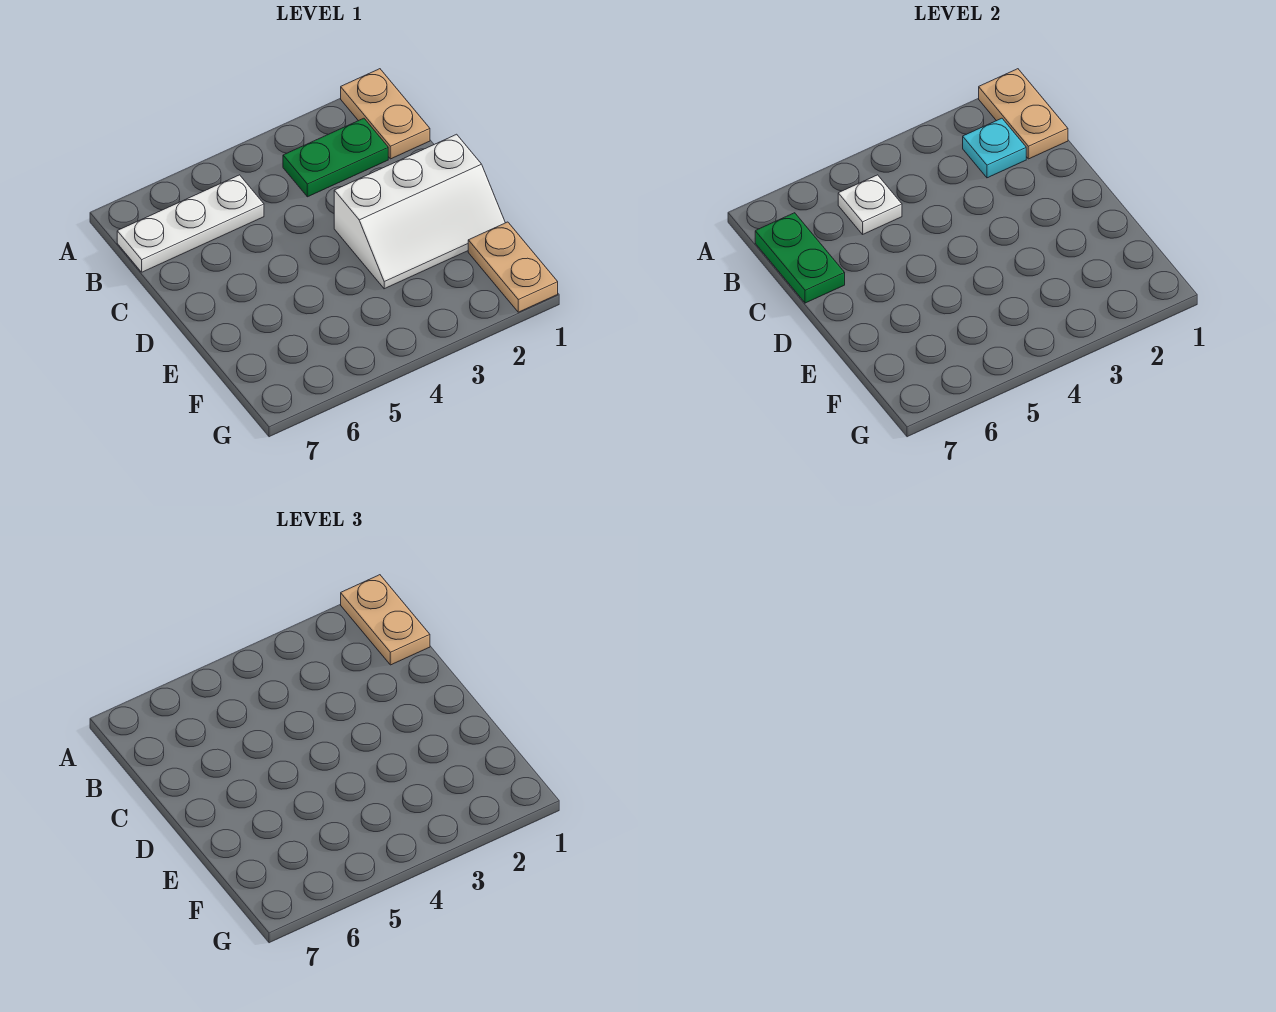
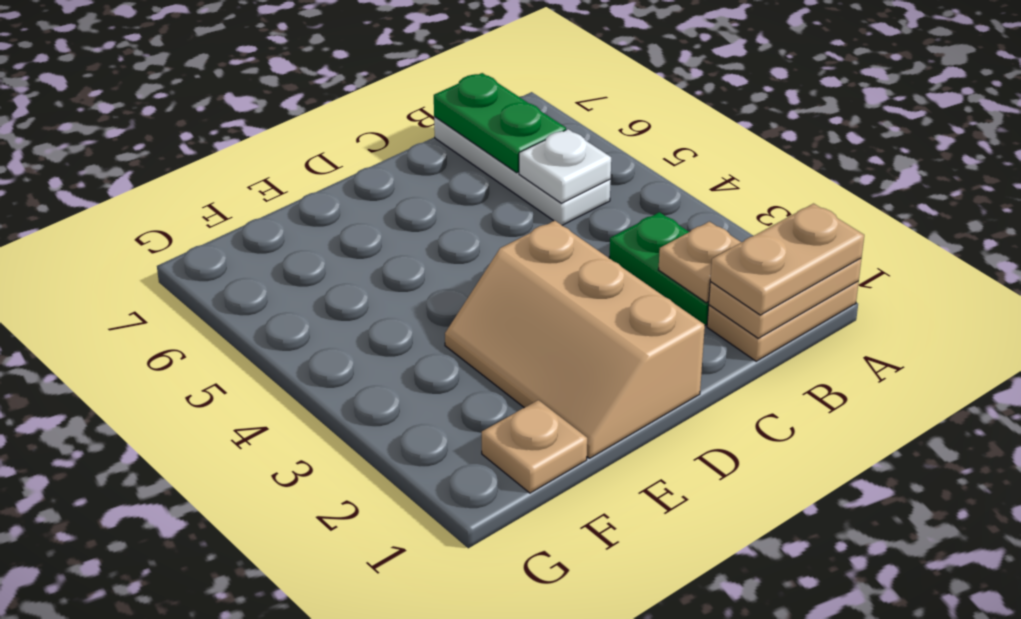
cyan 1x1 plate [963,118,1026,178] -> tan 1x1 plate [658,222,741,303]
green 1x2 plate [755,213,845,303] -> green 1x2 plate turned to [434,73,566,173]
white 2x3 slope [334,134,505,289] -> tan 2x3 slope [445,221,705,458]
tan 1x2 plate [468,222,558,312] -> tan 1x1 plate [482,400,587,493]

